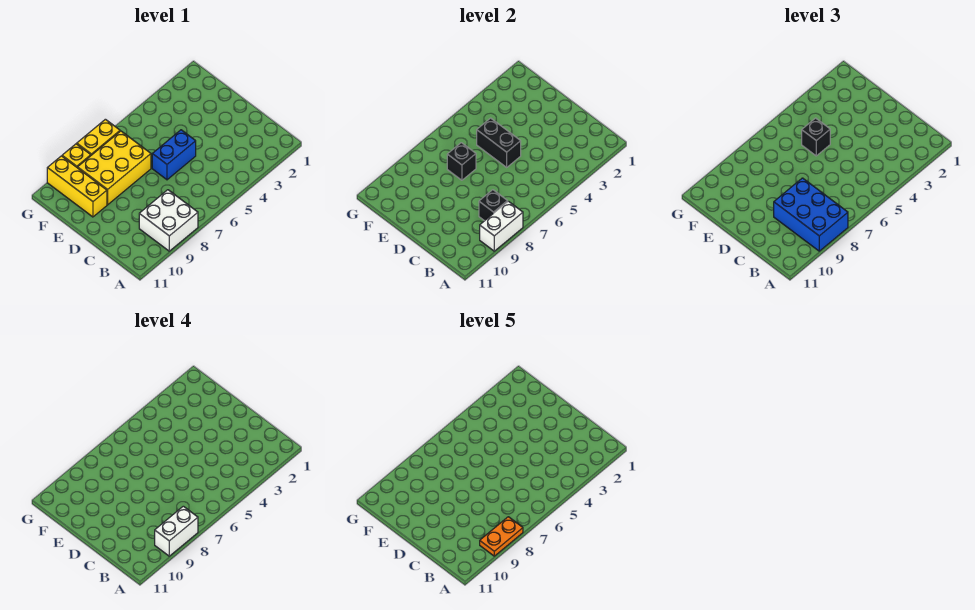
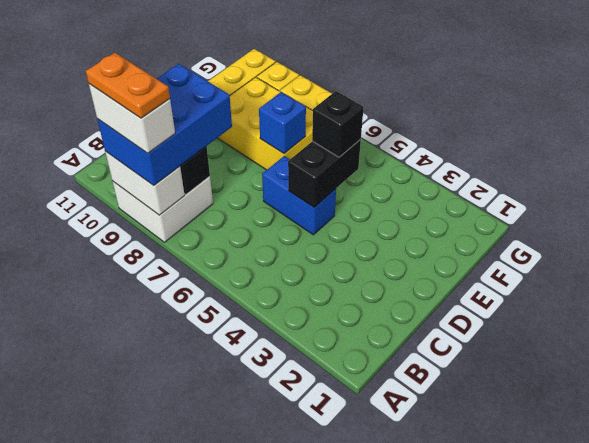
black 1x1 brick [447,143,476,180] -> blue 1x1 brick [259,92,306,154]

